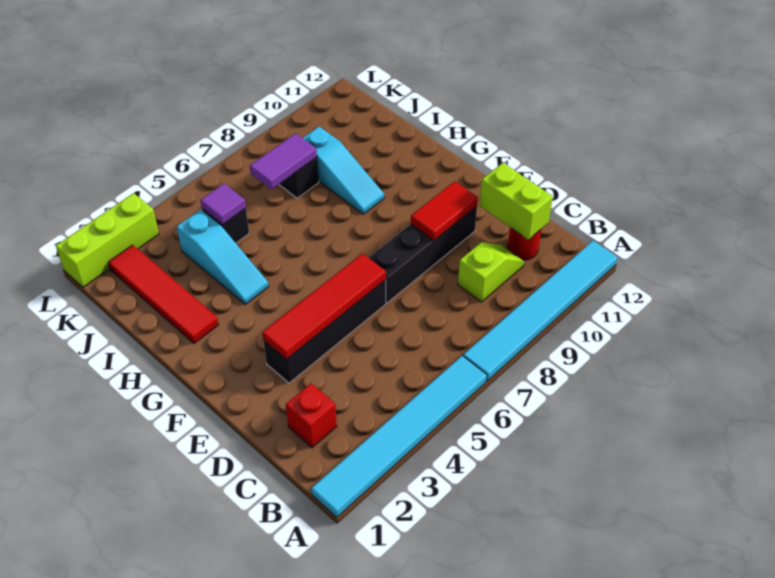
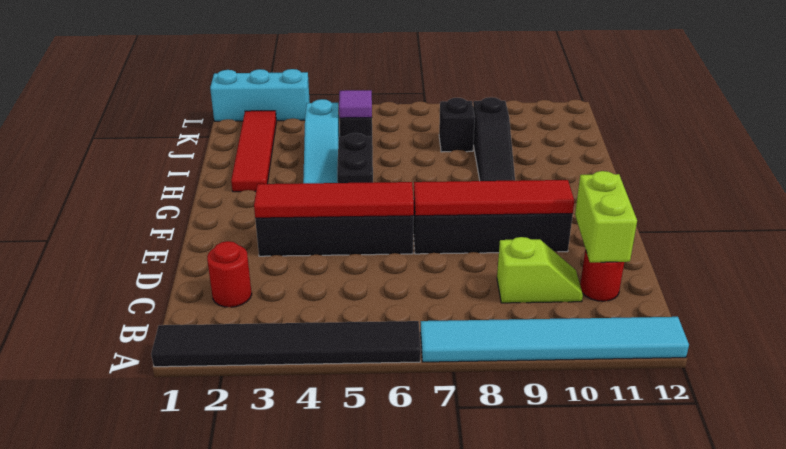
cyan 1x6 tile [311,356,487,517] -> black 1x6 tile [151,321,421,367]
red 1x1 brick [286,383,337,448] -> red 1x1 round brick [207,241,252,307]
red 1x2 tile [411,181,478,240] -> red 1x4 tile [414,180,574,216]
none -> black 1x2 brick [337,133,373,183]
cyan 1x3 slope [303,127,384,214] -> black 1x3 slope [473,97,515,181]
purple 1x2 tile [250,133,317,189] -> none
lime 1x3 brick [56,193,159,287] -> cyan 1x3 brick [210,69,310,121]

